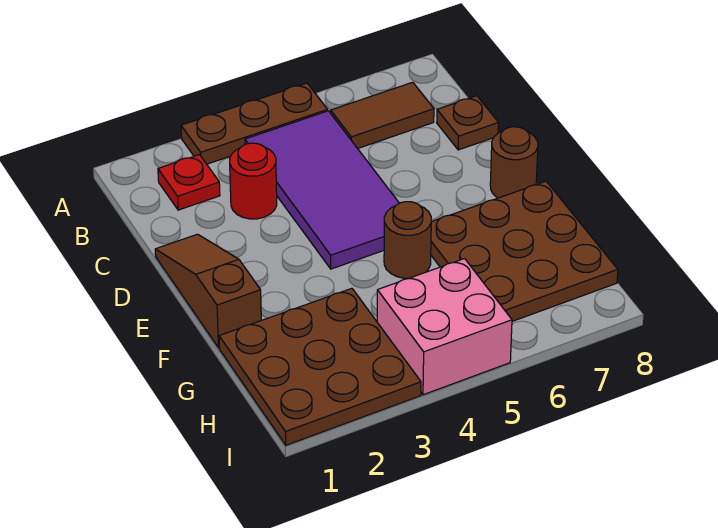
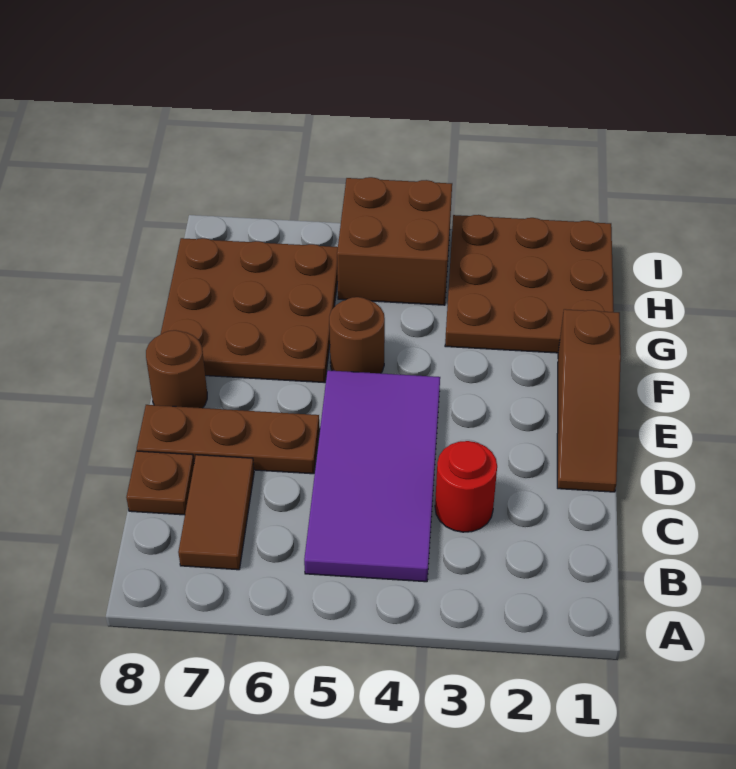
brown 1x3 plate [181,83,328,164] -> brown 1x3 plate moved to [137,405,319,474]
red 1x1 plate [158,155,220,210] -> none
brown 1x2 tile [331,82,434,149] -> brown 1x2 tile turned to [178,455,254,570]
pink 2x2 brick [377,259,512,395] -> brown 2x2 brick [337,177,452,305]

